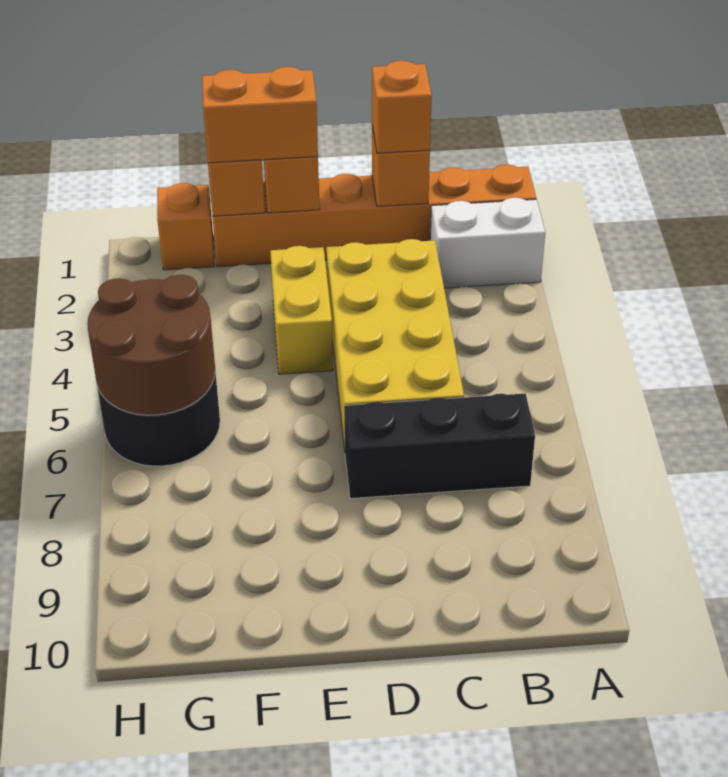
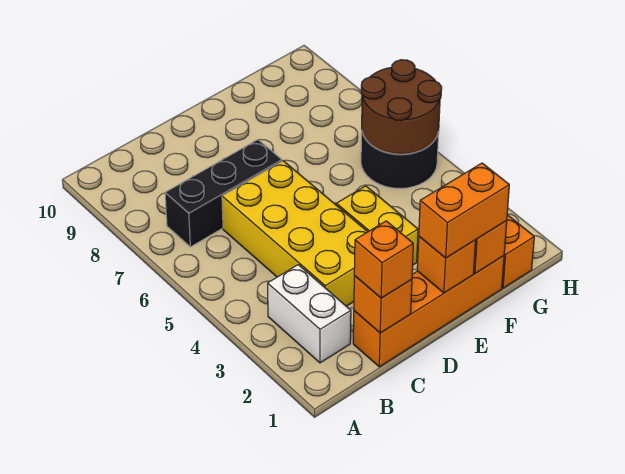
orange 1x6 brick [213,164,536,267] -> orange 1x4 brick [353,256,504,367]
white 1x2 brick [430,198,545,288] -> white 1x2 brick turned to [268,265,351,363]

